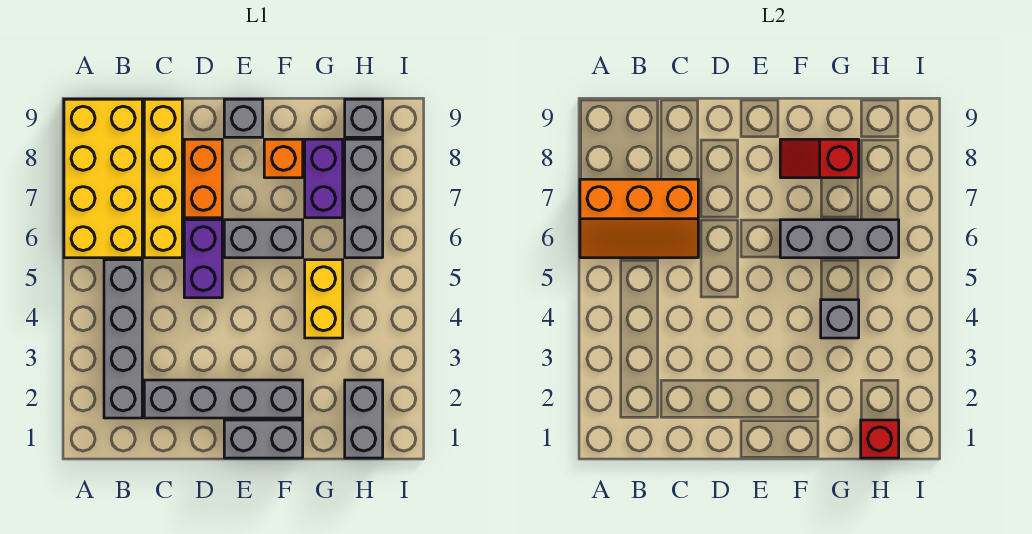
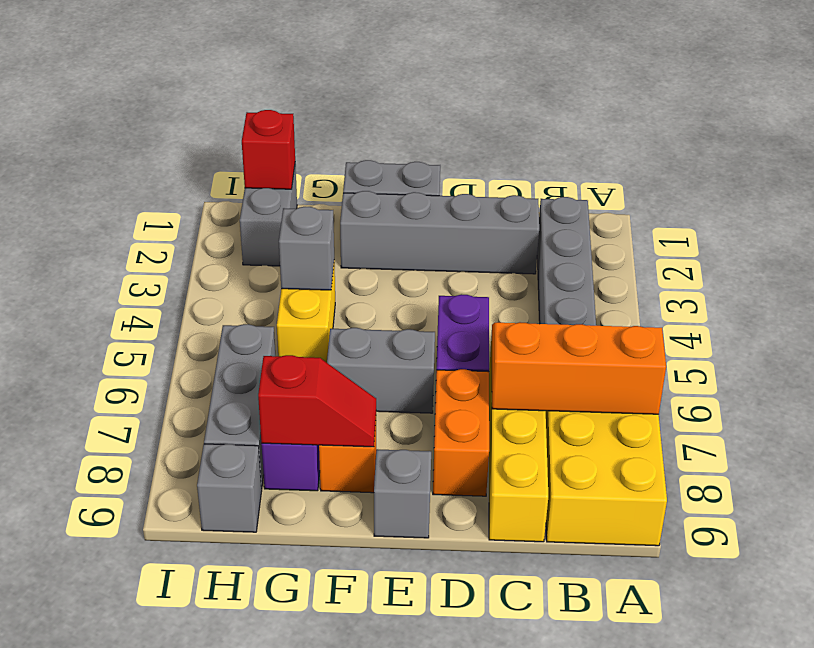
grey 1x3 brick [780,220,899,258] -> none

